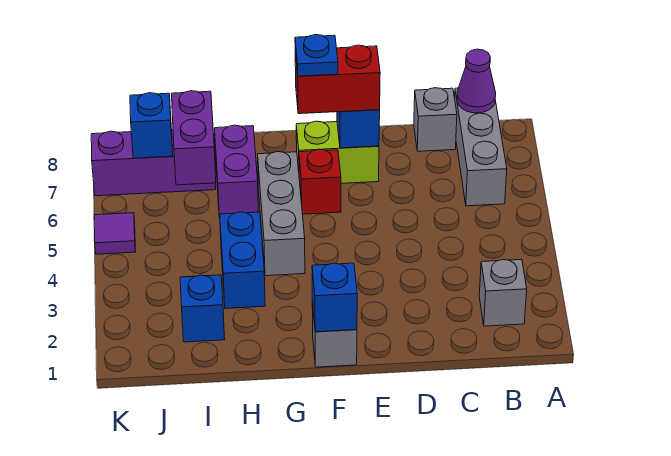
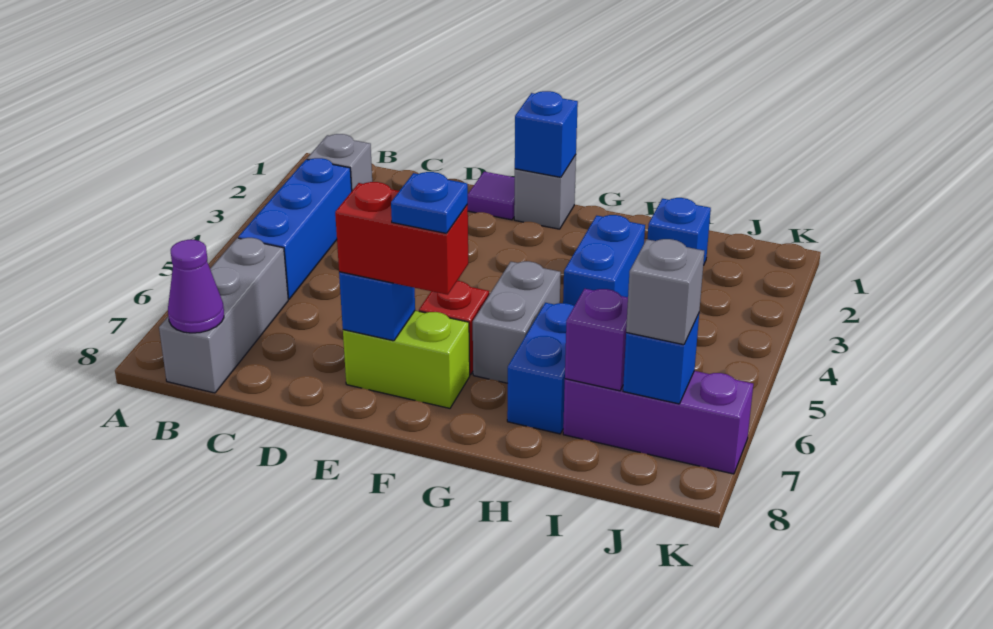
none -> blue 1x3 brick [238,158,352,299]
grey 1x1 brick [414,88,457,151] -> grey 1x1 brick moved to [626,239,704,345]
grey 1x3 brick [258,152,305,276] -> grey 1x2 brick [473,261,561,383]
purple 1x2 brick [215,125,258,218] -> blue 1x2 brick [507,303,574,434]
purple 1x2 brick [172,91,216,185] -> purple 1x1 brick [565,289,628,391]
purple 1x1 tile [94,213,136,254] -> purple 1x1 tile moved to [467,172,515,220]

